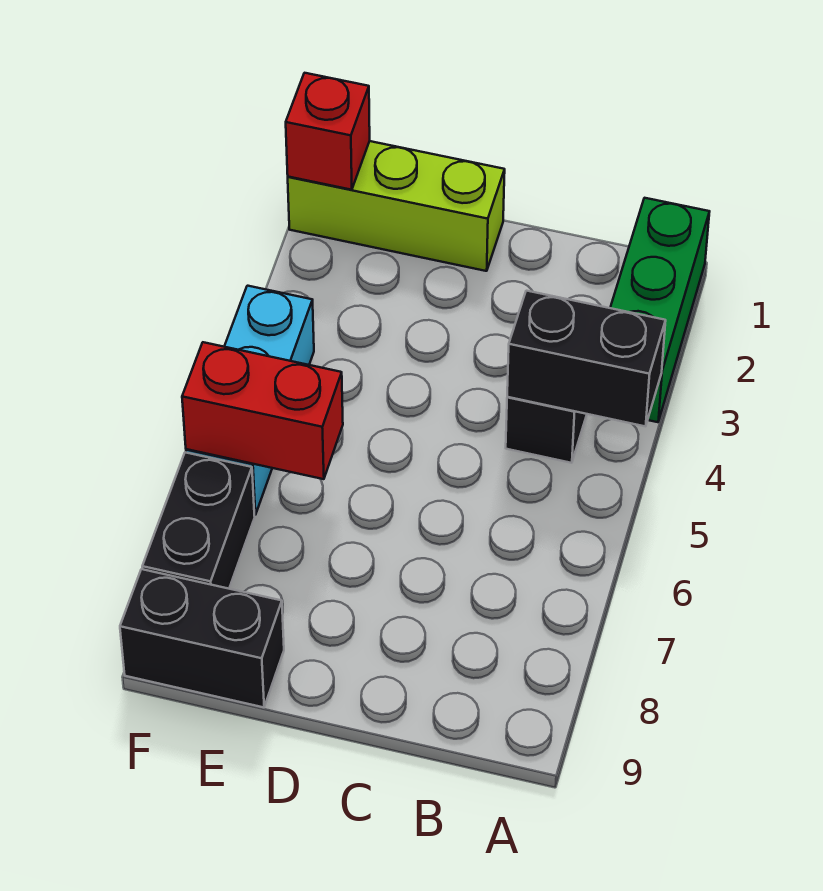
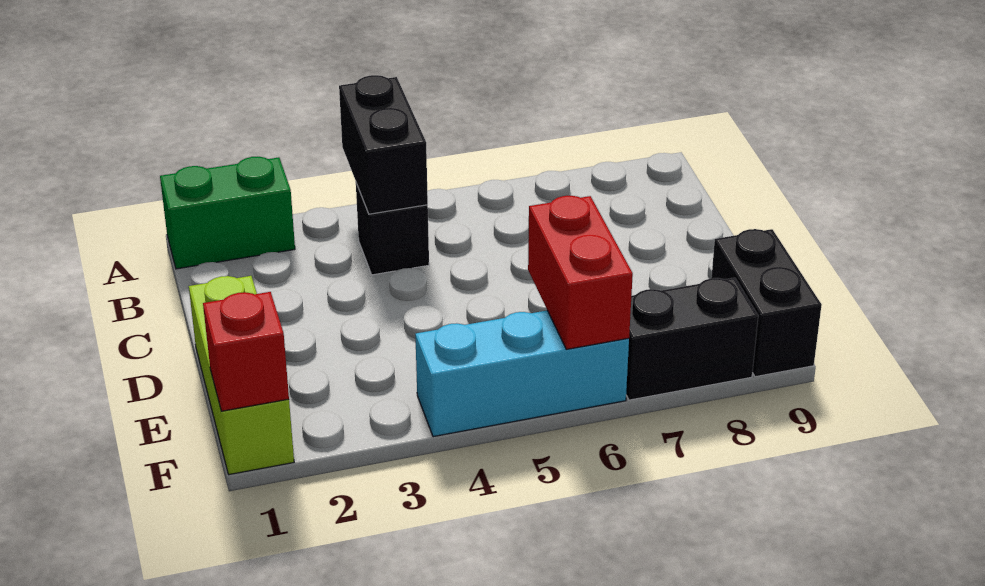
green 1x3 brick [610,198,710,422] -> green 1x2 brick [160,157,295,269]

